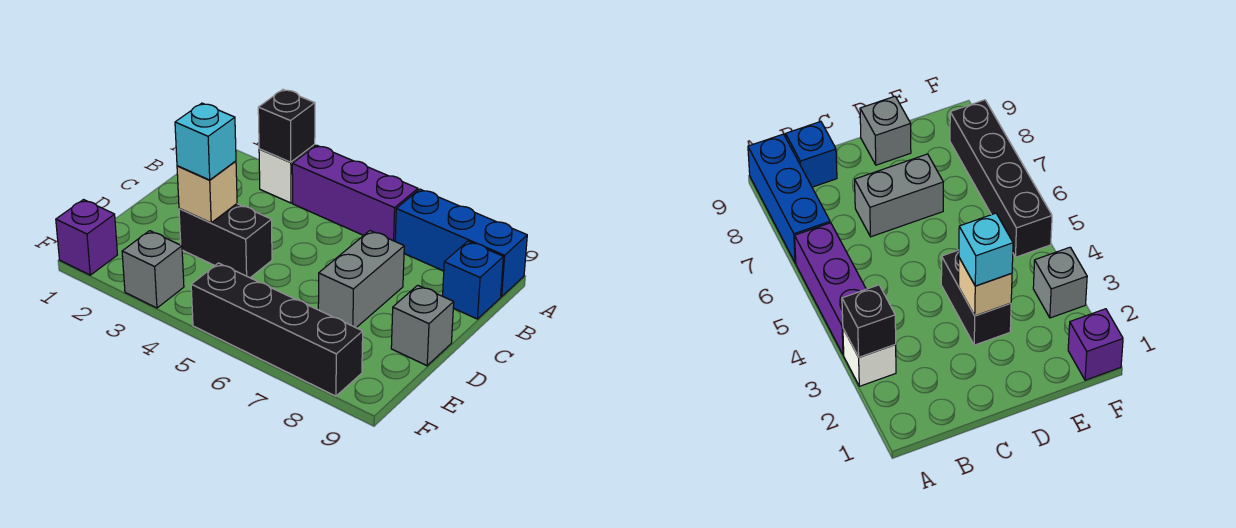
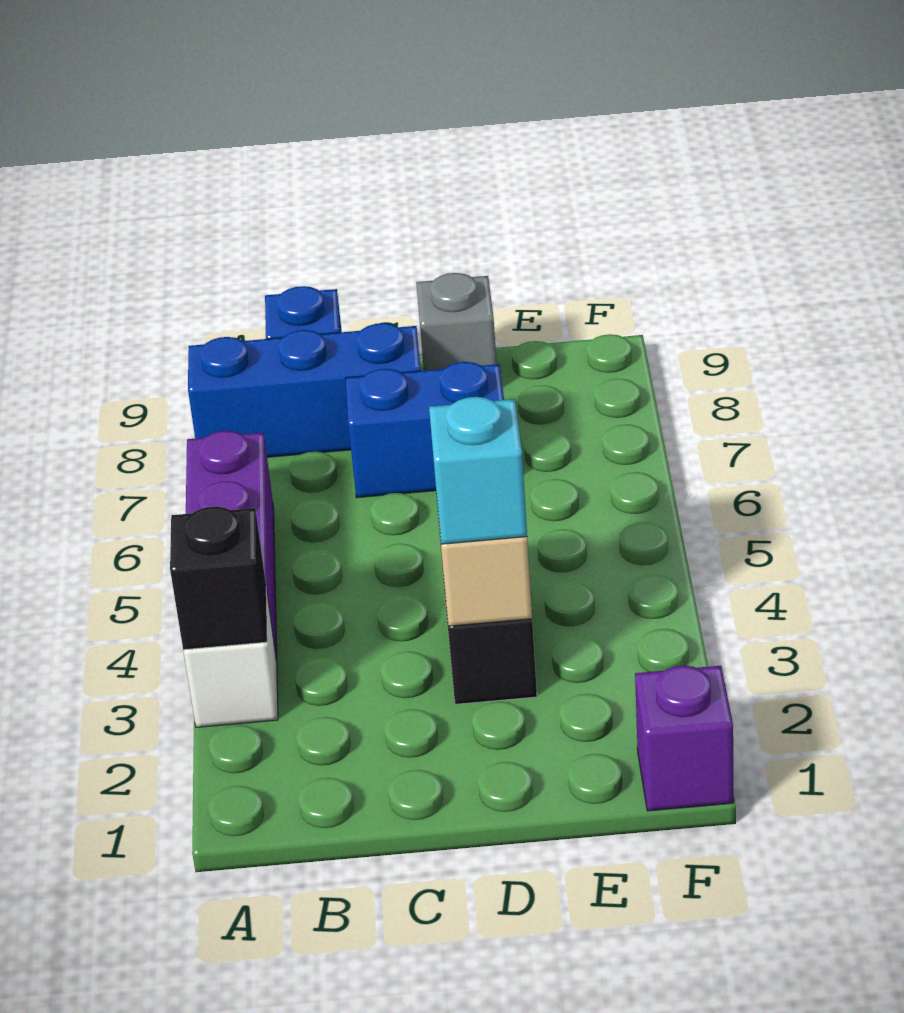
blue 1x3 brick [395,189,527,297] -> blue 1x3 brick turned to [188,323,421,457]
grey 1x2 brick [318,231,404,328] -> blue 1x2 brick [346,362,504,498]
grey 1x1 brick [122,231,184,308] -> none
black 1x4 brick [191,263,363,396] -> none

